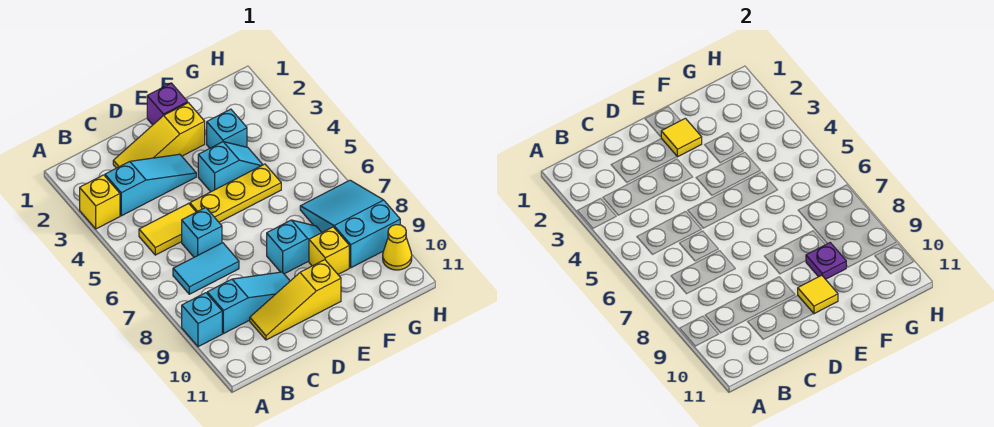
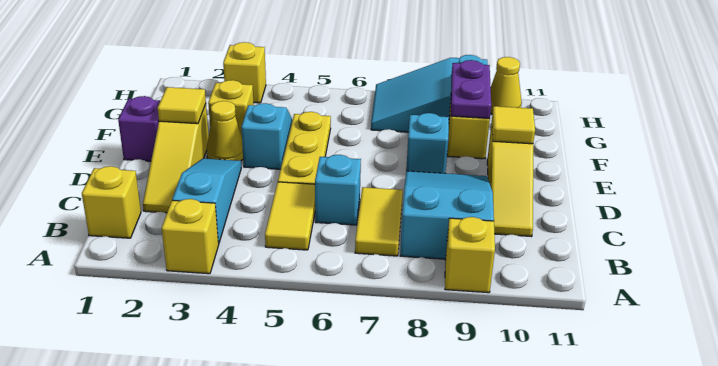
cyan 1x1 brick [182,293,222,347] -> yellow 1x1 brick [445,217,495,293]
none -> yellow 1x1 brick [82,166,141,238]
cyan 1x2 tile [173,243,239,294] -> yellow 1x2 tile [355,187,403,256]
cyan 1x3 slope [207,272,290,334] -> cyan 2x3 slope [400,171,494,259]
none -> yellow 1x1 cone [207,101,243,161]
cyan 1x1 brick [207,109,247,148] -> yellow 1x1 brick [208,80,254,136]
purple 1x1 plate [806,243,846,279] -> purple 1x2 plate [451,60,491,119]
none -> yellow 1x1 brick [223,42,266,103]

